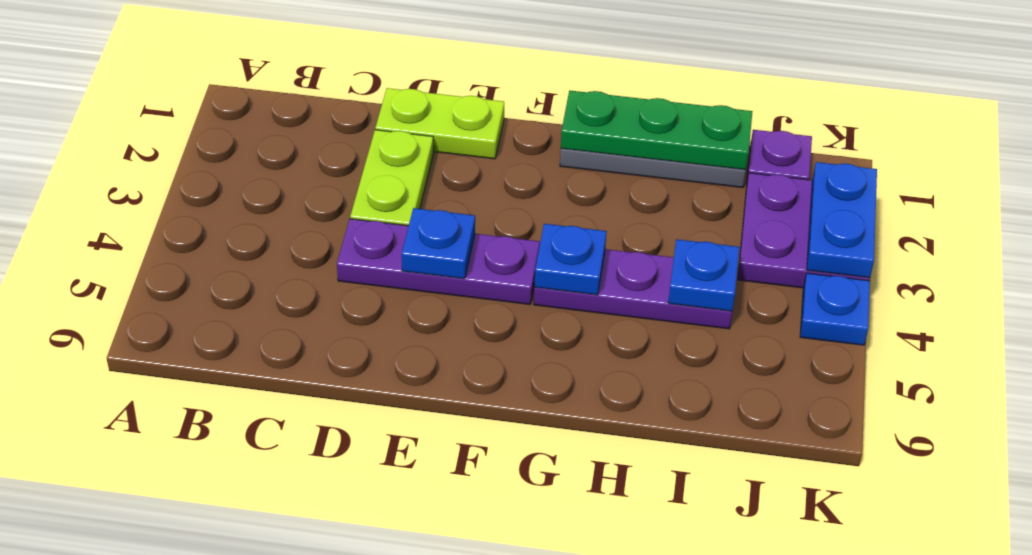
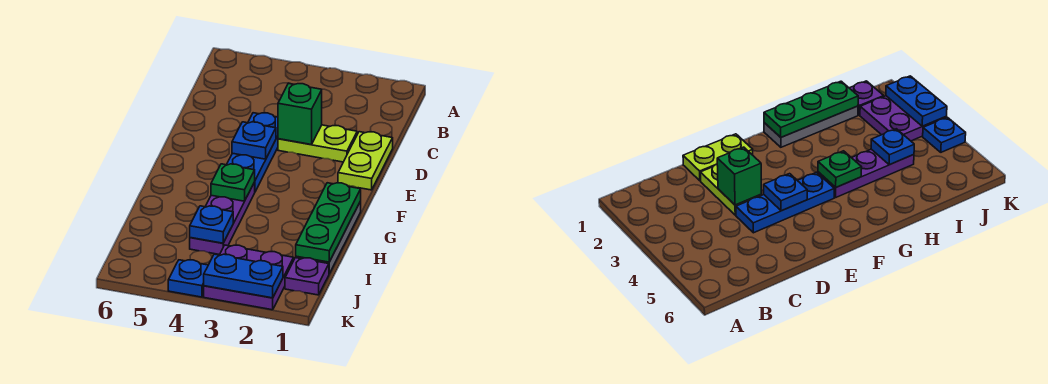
none -> green 1x1 brick [278,83,322,145]
purple 1x3 plate [337,219,540,304] -> blue 1x3 plate [227,113,278,192]
blue 1x1 plate [534,224,607,295] -> green 1x1 plate [211,164,255,201]

